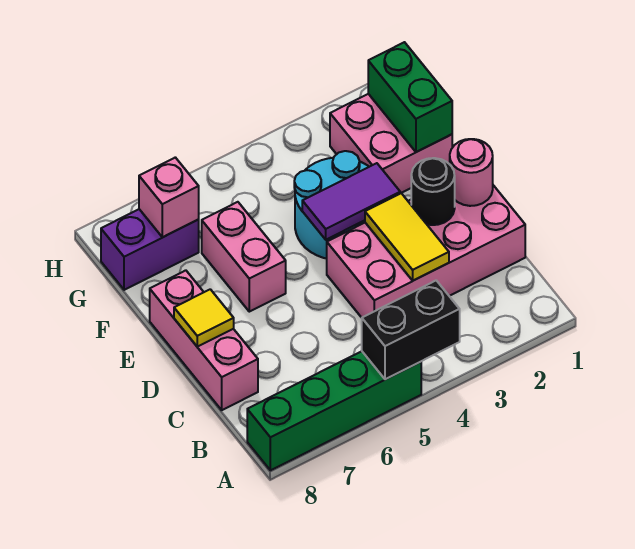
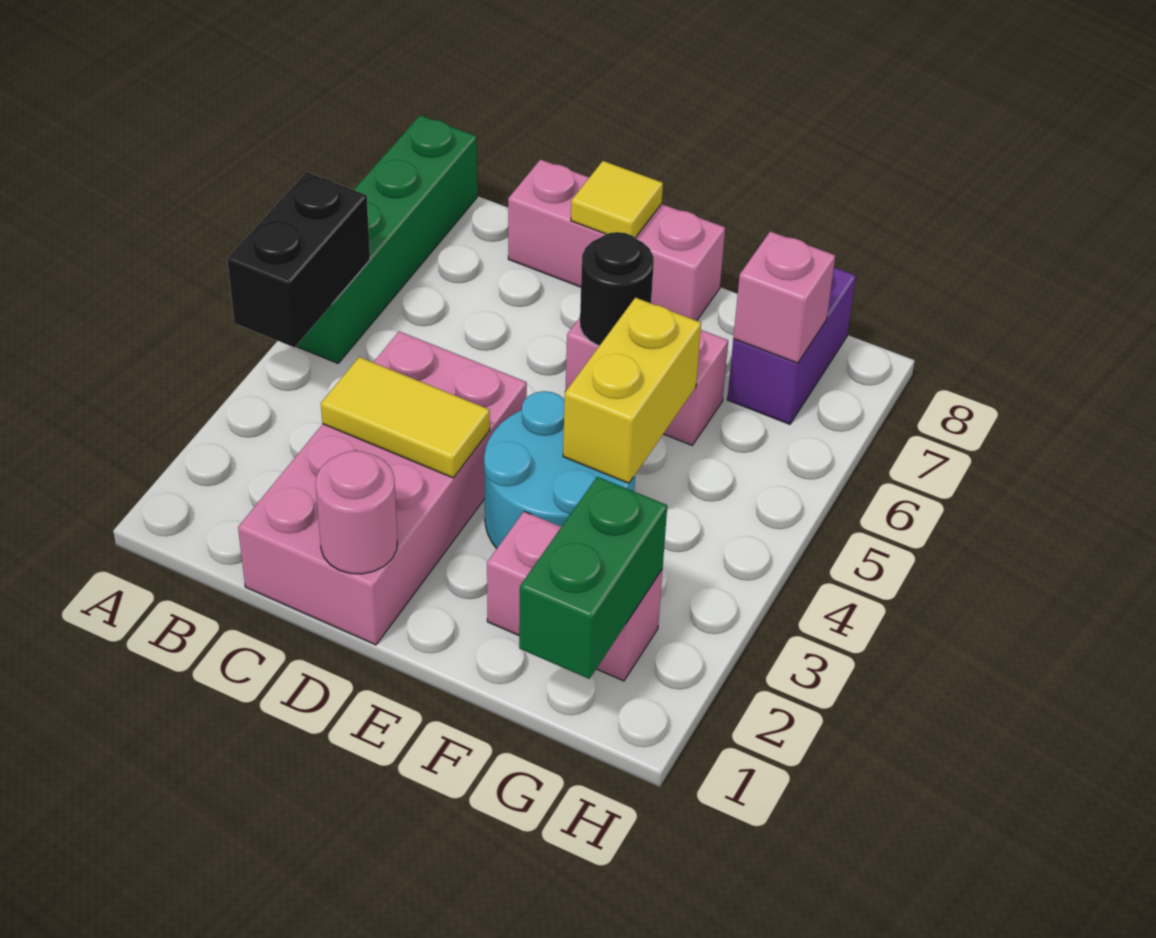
black 1x1 round brick [411,158,455,225] -> black 1x1 round brick moved to [580,232,654,346]
purple 1x2 tile [302,163,400,240] -> none
pink 2x2 brick [330,94,452,193] -> pink 1x2 brick [487,512,663,681]
green 1x2 brick [368,42,452,152] -> green 1x2 brick turned to [519,477,667,679]
none -> yellow 1x2 brick [563,298,701,483]

